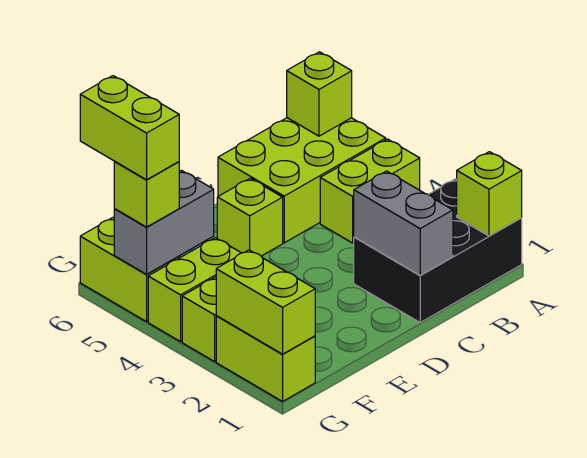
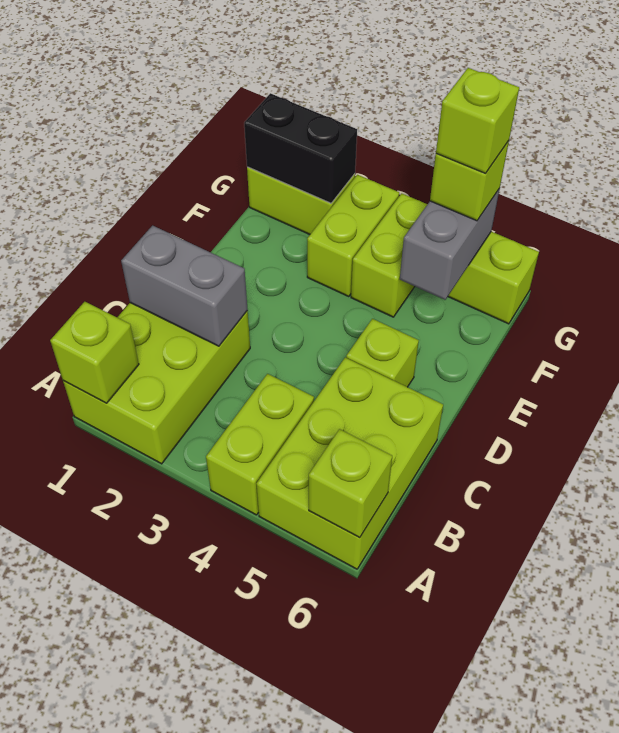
black 2x3 brick [354,179,522,322] -> lime 2x3 brick [63,303,250,464]
lime 1x2 brick [216,250,315,354] -> black 1x2 brick [244,93,357,203]
lime 1x2 brick [80,76,179,180] -> lime 1x1 brick [436,68,519,173]

